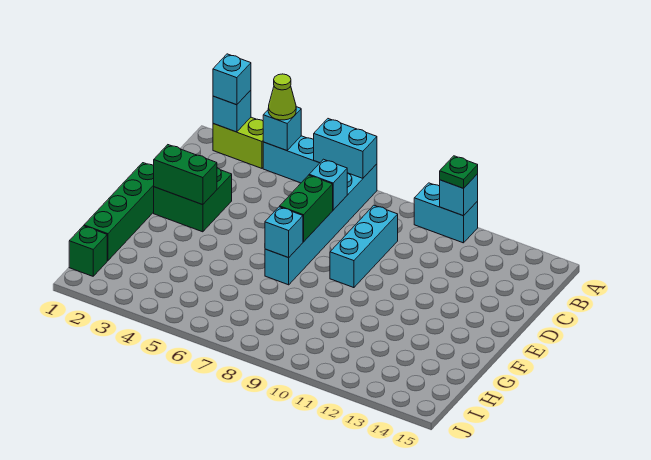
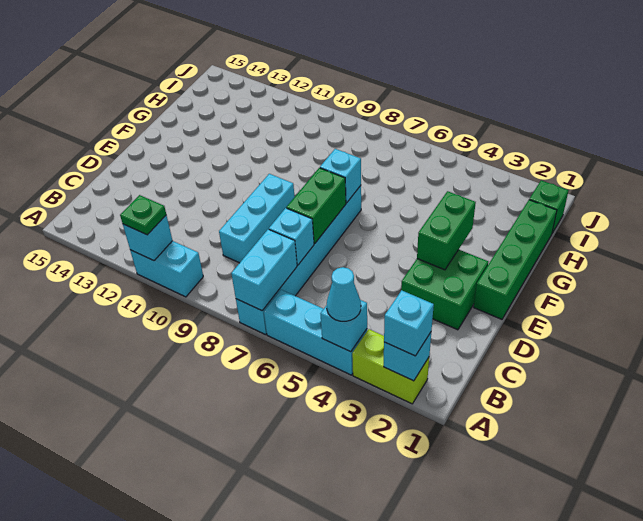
lime 1x1 cone [268,74,296,120] -> cyan 1x1 cone [327,267,361,321]
cyan 1x2 brick [314,119,377,178] -> cyan 1x2 brick turned to [231,229,297,311]
green 1x2 brick [154,145,217,205] -> green 1x2 brick turned to [417,191,476,270]

